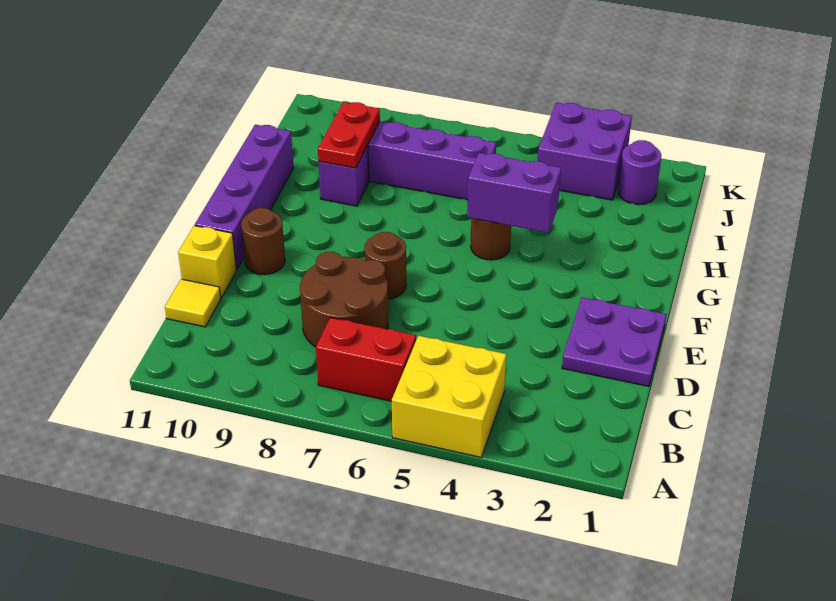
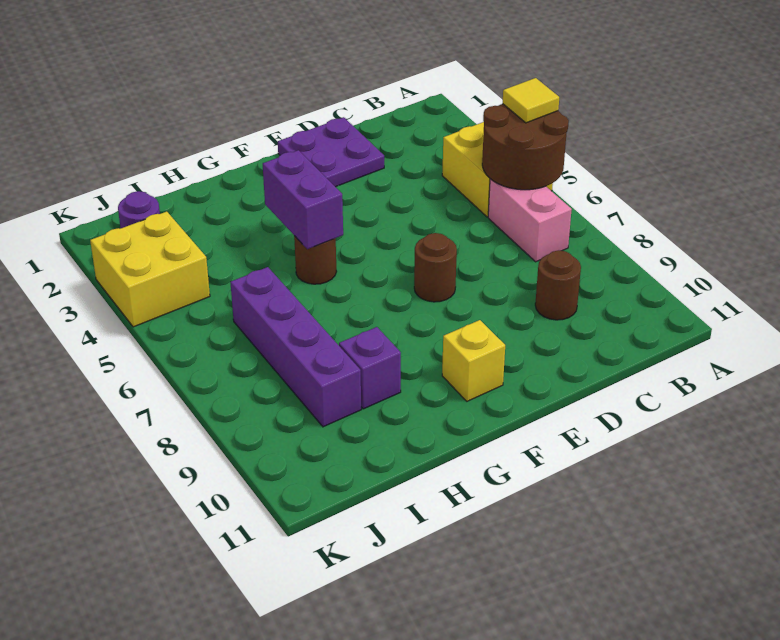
red 1x2 brick [316,317,416,401] -> pink 1x2 brick [488,179,572,262]
brown 2x2 round brick [300,252,388,347] -> brown 2x2 round brick moved to [482,104,569,190]
yellow 1x1 tile [165,279,221,327] -> yellow 1x1 tile moved to [503,78,559,123]
yellow 1x1 brick [178,226,236,298] -> yellow 1x1 brick moved to [442,320,505,401]
brown 1x1 round brick [241,208,285,275] -> brown 1x1 round brick moved to [535,250,581,320]
purple 1x4 brick [195,125,294,270] -> none
red 1x2 plate [318,102,380,168] -> none
purple 2x2 brick [538,103,632,200] -> yellow 2x2 brick [90,212,210,327]

